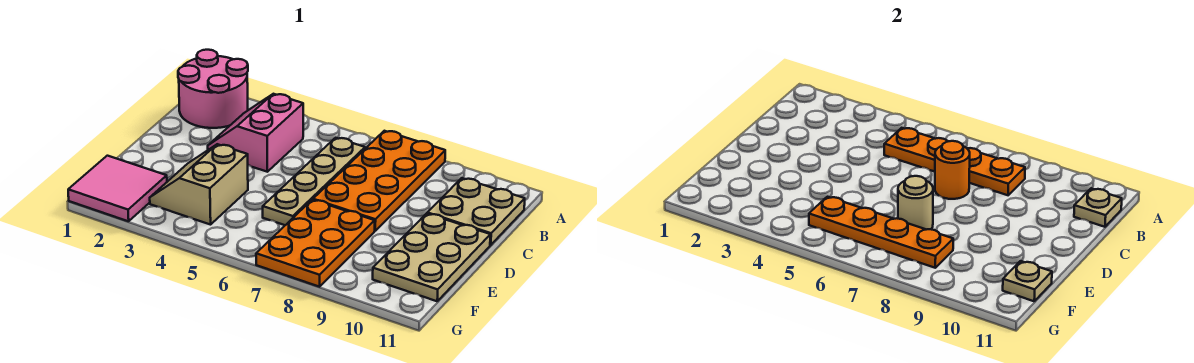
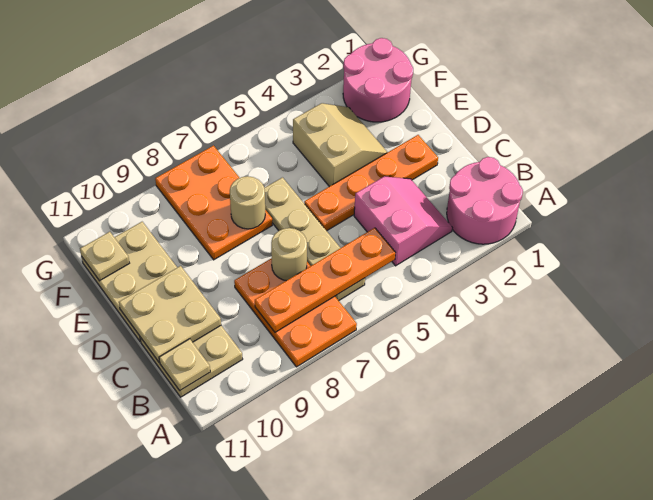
orange 2x4 plate [313,131,445,231] -> orange 2x3 plate [234,258,357,367]
orange 1x1 round brick [935,141,970,199] -> tan 1x1 round brick [271,228,307,281]
none -> tan 2x2 plate [119,266,221,362]
pink 2x2 tile [68,156,167,221] -> pink 2x2 round brick [343,38,413,122]
orange 1x4 plate [809,197,953,268] -> orange 1x4 plate moved to [304,135,438,231]

